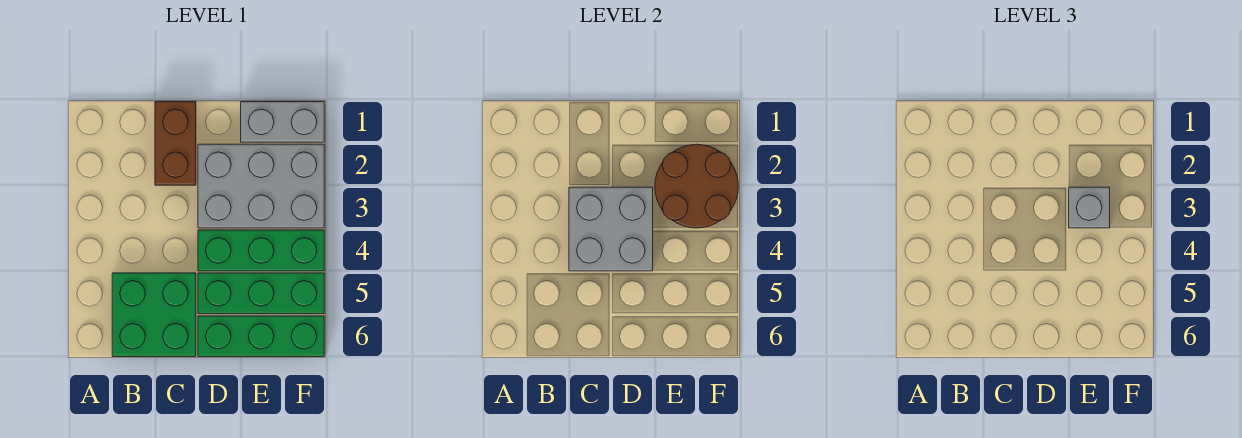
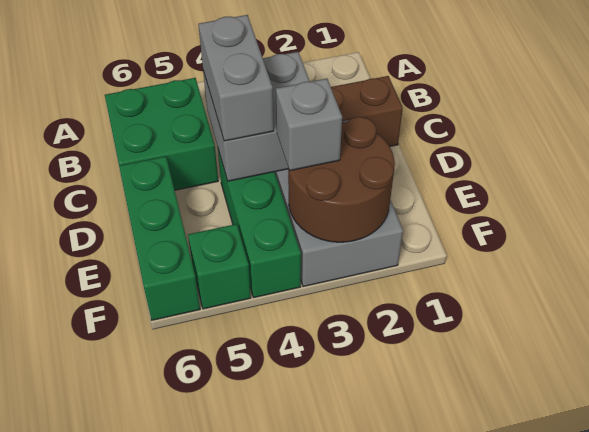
green 1x3 brick [198,273,324,314] -> green 1x1 brick [188,224,251,309]
grey 1x2 brick [241,102,324,142] -> grey 1x2 brick moved to [198,15,274,141]

